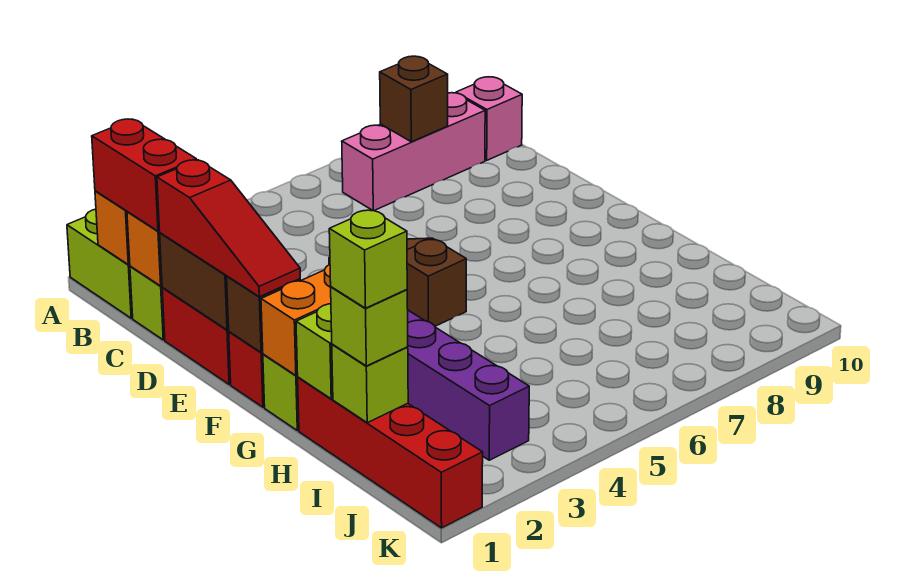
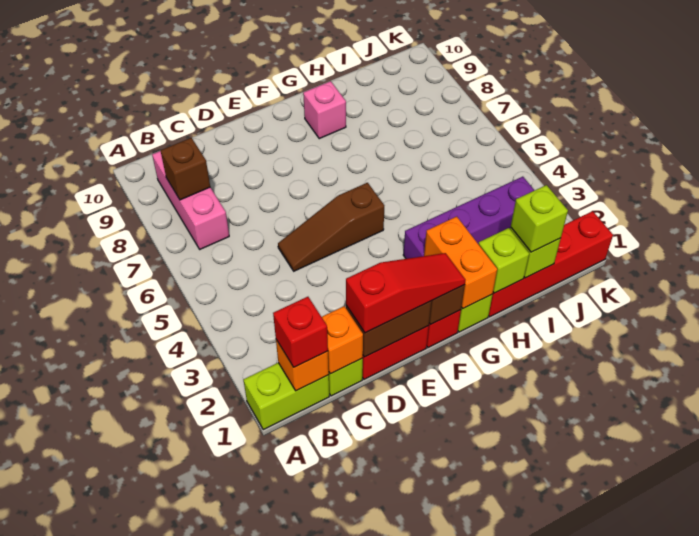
red 1x2 brick [92,119,196,231] -> red 1x1 brick [273,297,328,367]
pink 1x1 brick [456,77,522,160] -> pink 1x1 brick moved to [303,81,346,139]
lime 1x1 brick [329,210,407,308] -> none

